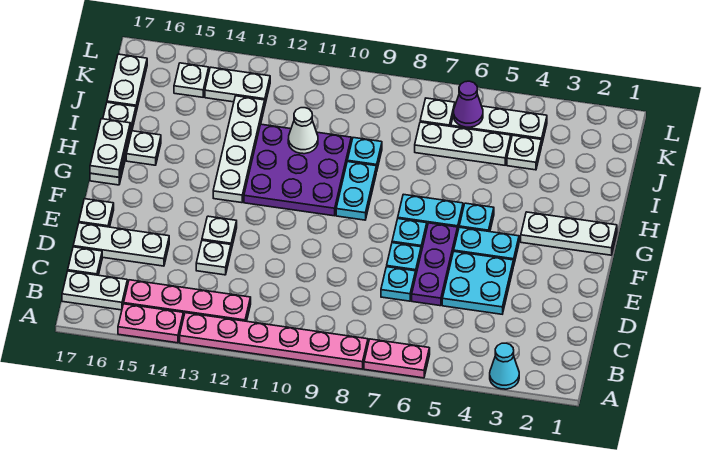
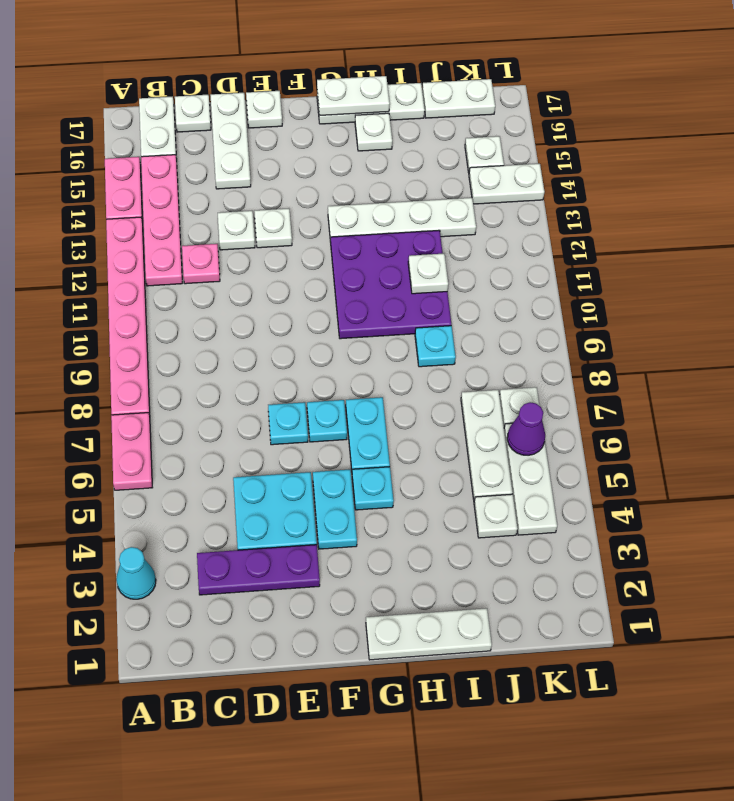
none -> pink 1x1 plate [182,244,220,284]
purple 1x3 plate [412,223,458,306] -> purple 1x3 plate moved to [197,545,320,595]
cyan 1x1 plate [381,267,416,301] -> none
white 1x3 plate [521,212,617,255] -> white 1x3 plate turned to [366,608,492,660]
cyan 1x2 plate [336,162,376,220] -> none
white 1x1 cone [288,108,318,154] -> white 1x1 plate [408,254,448,294]
white 1x2 plate [205,67,270,104] -> white 1x2 plate turned to [469,164,545,204]

